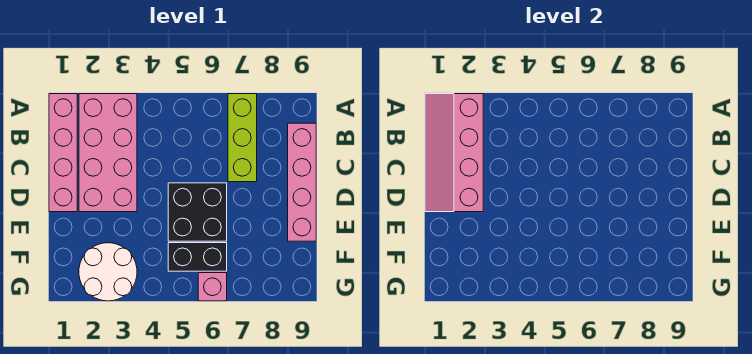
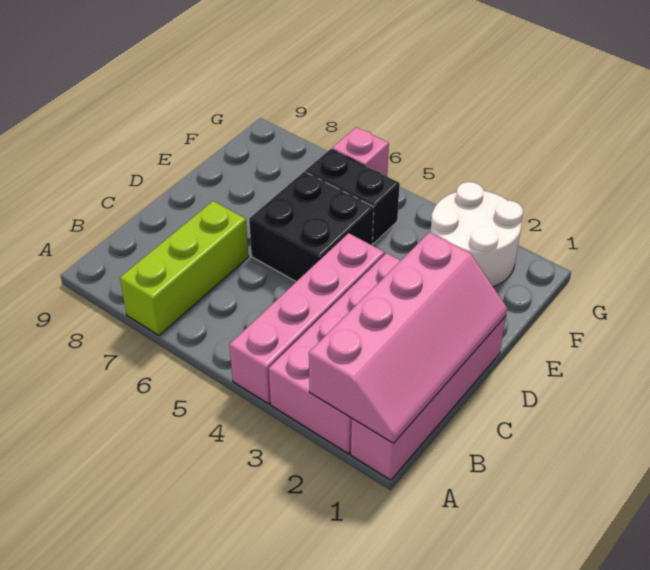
pink 1x4 brick [288,123,316,241] -> pink 1x4 brick moved to [229,233,385,404]

